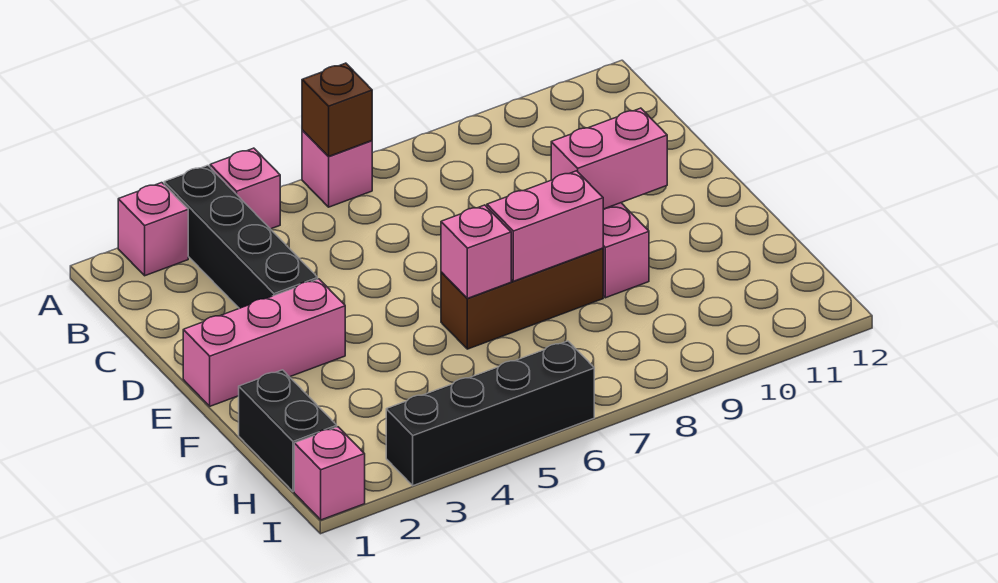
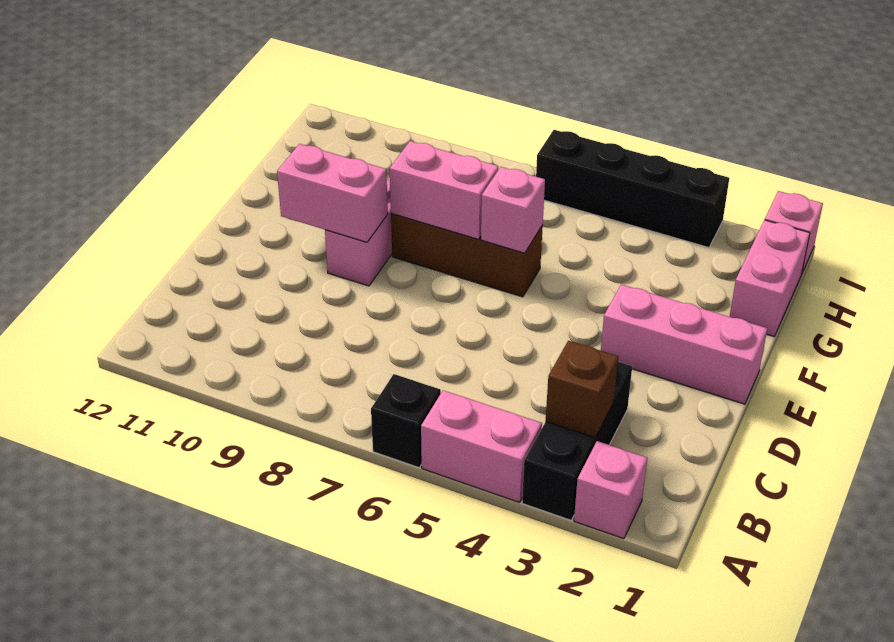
black 1x4 brick [164,165,318,308] -> black 1x3 brick [522,362,632,520]
pink 1x1 brick [210,148,280,229] -> pink 1x2 brick [421,390,542,502]
pink 1x1 brick [302,130,372,207] -> black 1x1 brick [371,374,441,468]
brown 1x1 brick [302,63,372,157] -> brown 1x1 brick moved to [546,341,618,438]
black 1x2 brick [239,370,337,492] -> pink 1x2 brick [730,220,810,336]

